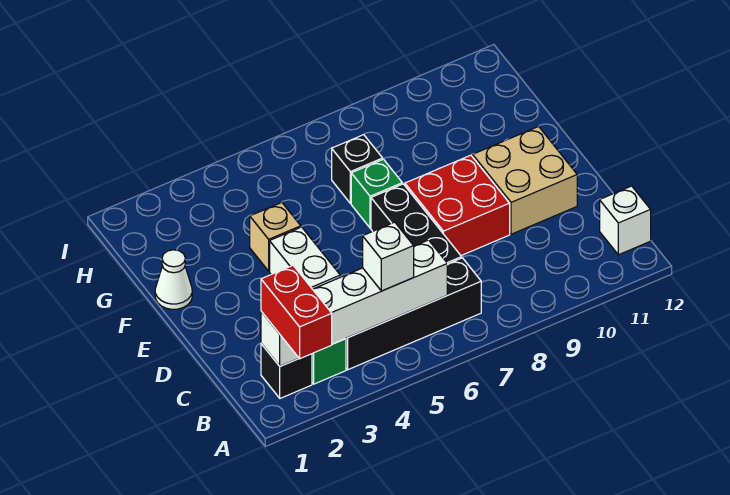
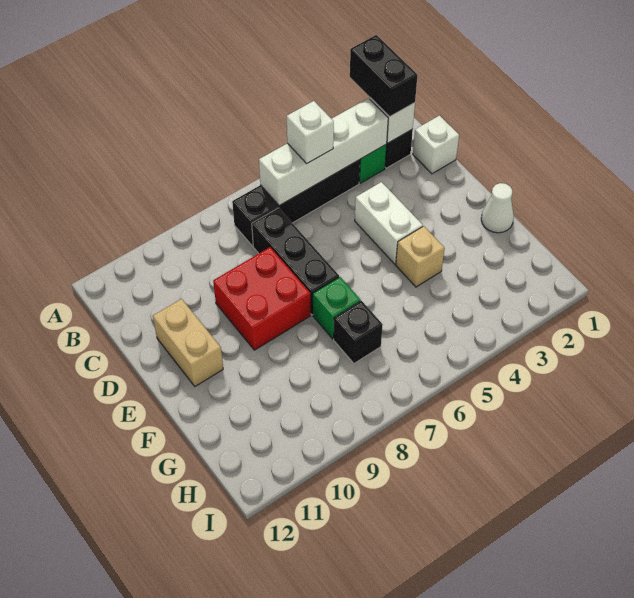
red 1x2 brick [261,266,332,359] -> black 1x2 brick [350,35,417,117]
white 1x1 brick [600,186,651,255] -> white 1x1 brick moved to [413,116,459,174]
tan 2x2 brick [473,126,577,234] -> tan 1x2 brick [153,299,223,386]

